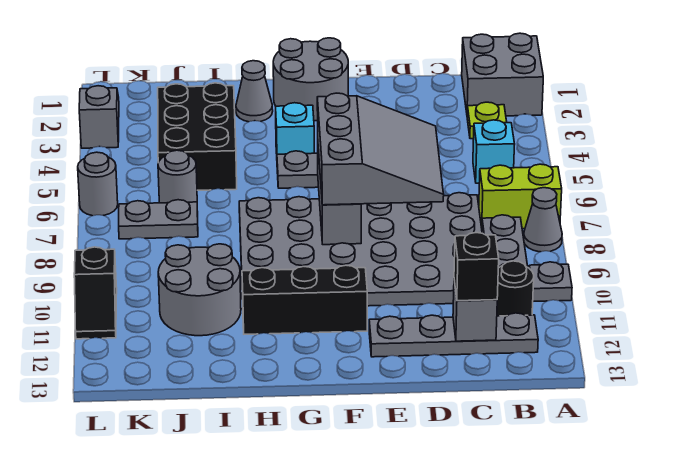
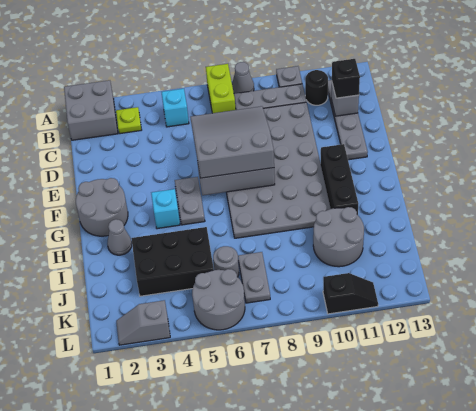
grey 1x1 round brick [78,152,118,216] -> grey 2x2 round brick [192,269,245,330]

